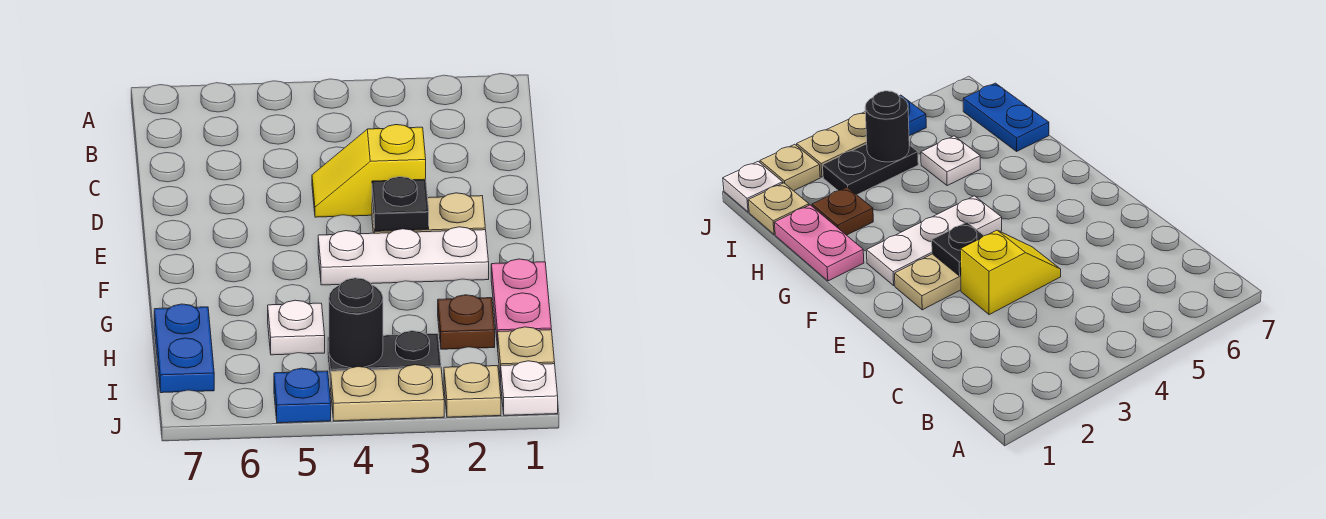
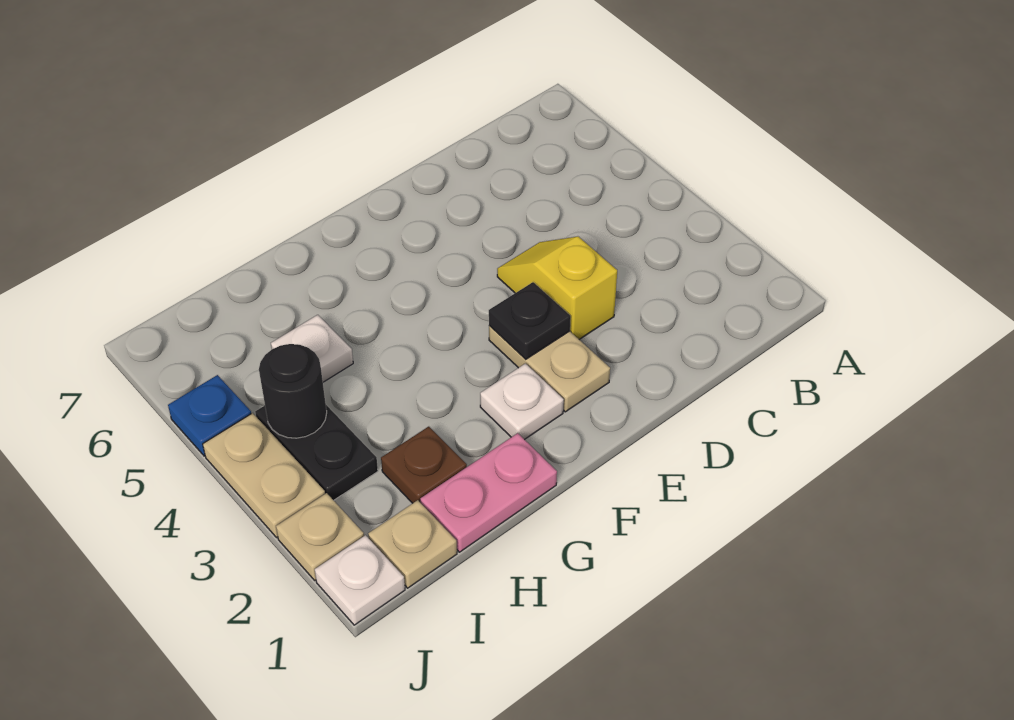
white 1x3 plate [318,227,489,285] -> white 1x1 plate [480,363,564,440]
blue 1x2 plate [154,304,214,393] -> none

